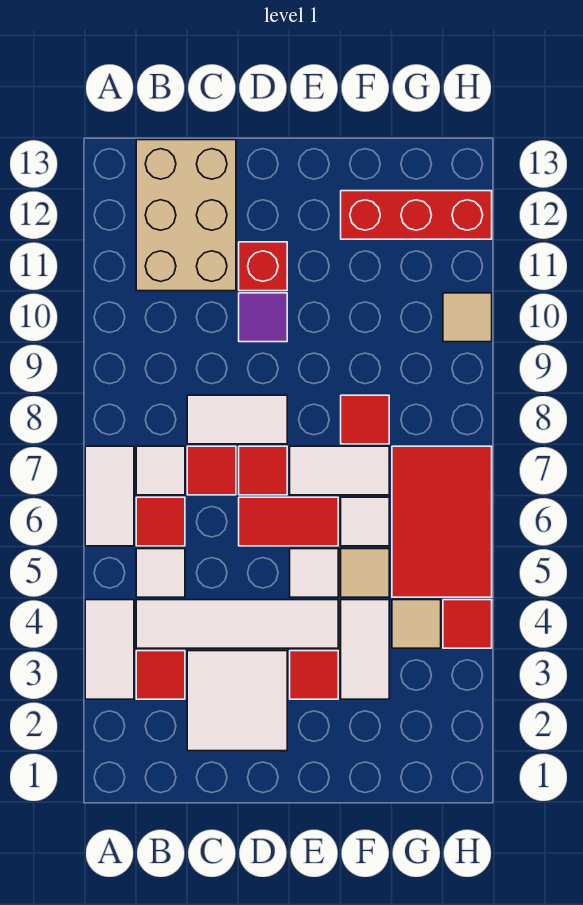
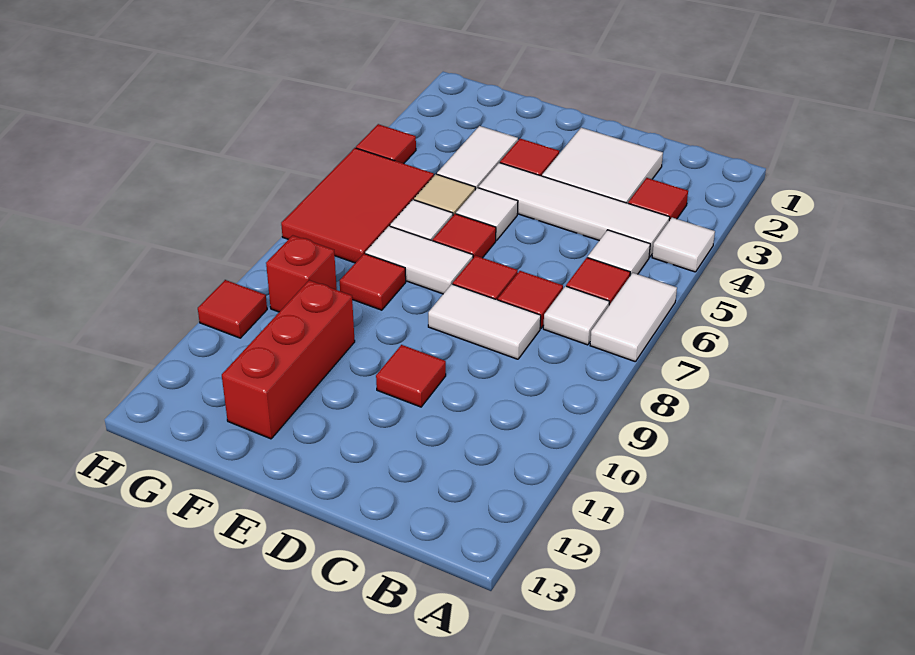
white 1x2 tile [85,600,134,699] -> white 1x1 tile [652,218,715,272]
tan 2x3 brick [136,140,236,291] -> none
red 1x2 tile [239,497,338,546] -> red 1x1 tile [433,214,496,258]
purple 1x1 tile [239,293,287,342] -> red 1x1 tile [376,345,446,407]
red 1x1 brick [239,242,287,291] -> red 1x1 brick moved to [266,235,337,312]
red 1x3 brick [341,191,492,239] -> red 1x3 brick turned to [222,280,355,439]
tan 1x1 tile [392,600,441,648] -> none
tan 1x1 tile [443,293,492,342] -> red 1x1 tile [198,280,267,338]

